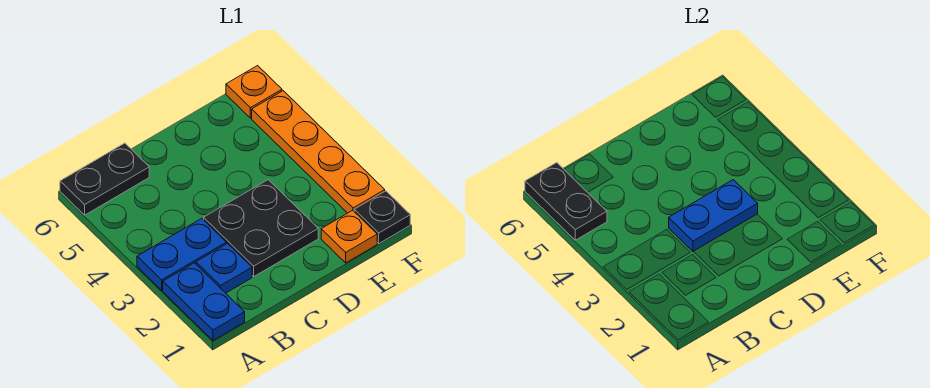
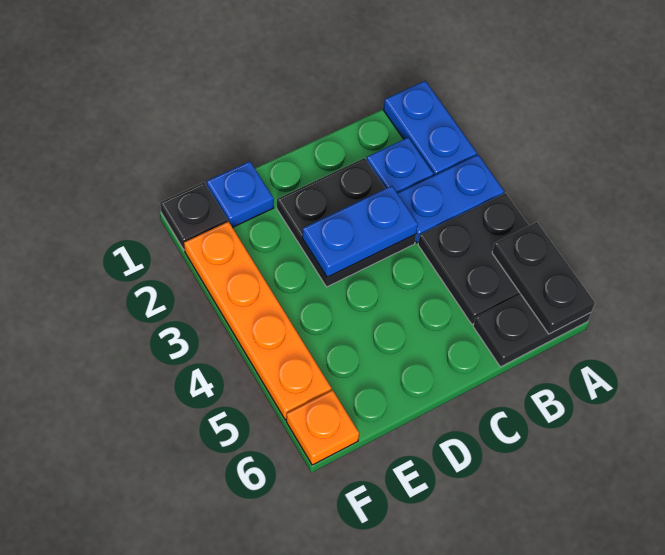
none -> black 2x2 plate [418,193,529,324]
orange 1x1 plate [321,210,377,263] -> blue 1x1 plate [207,161,274,228]

